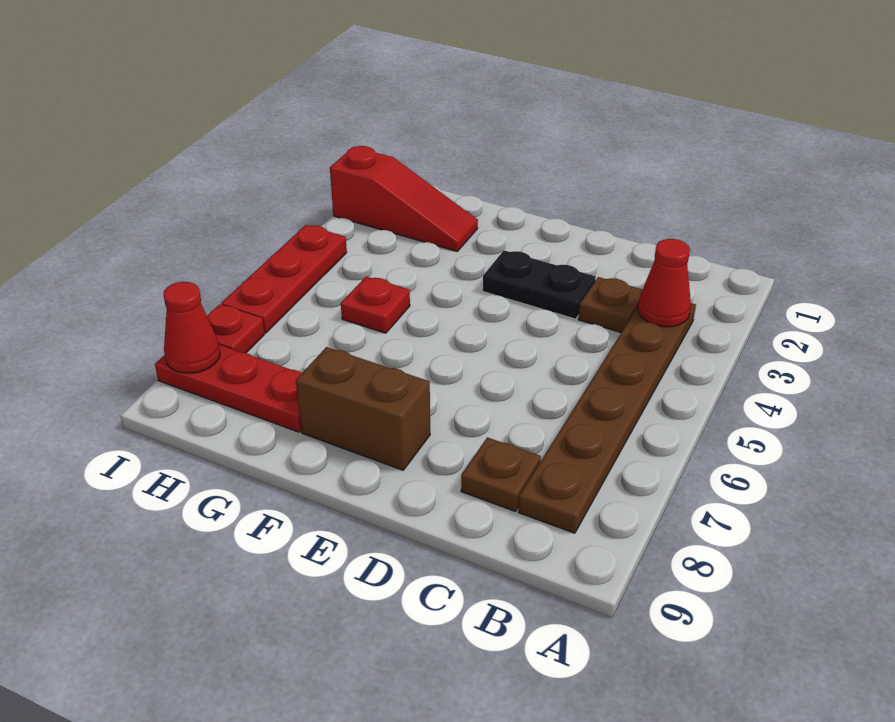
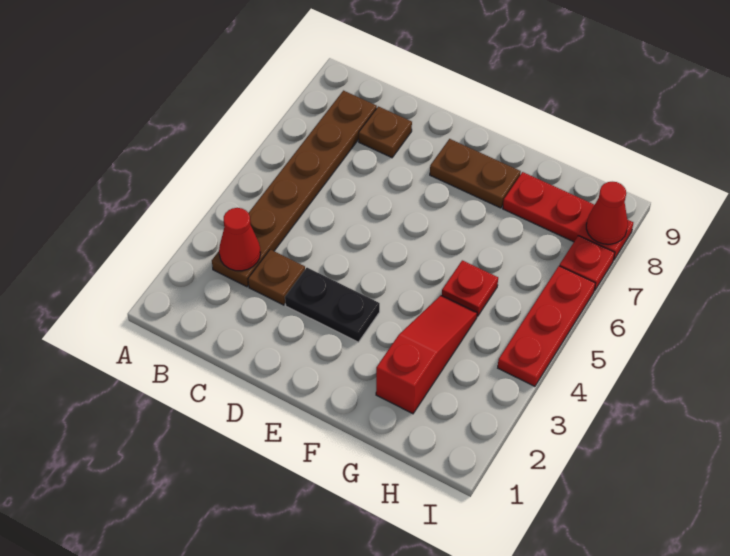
brown 1x2 brick [296,347,430,470] -> brown 1x2 plate [430,139,521,208]
red 1x3 slope [330,146,478,251] -> red 1x3 slope turned to [376,295,477,414]

